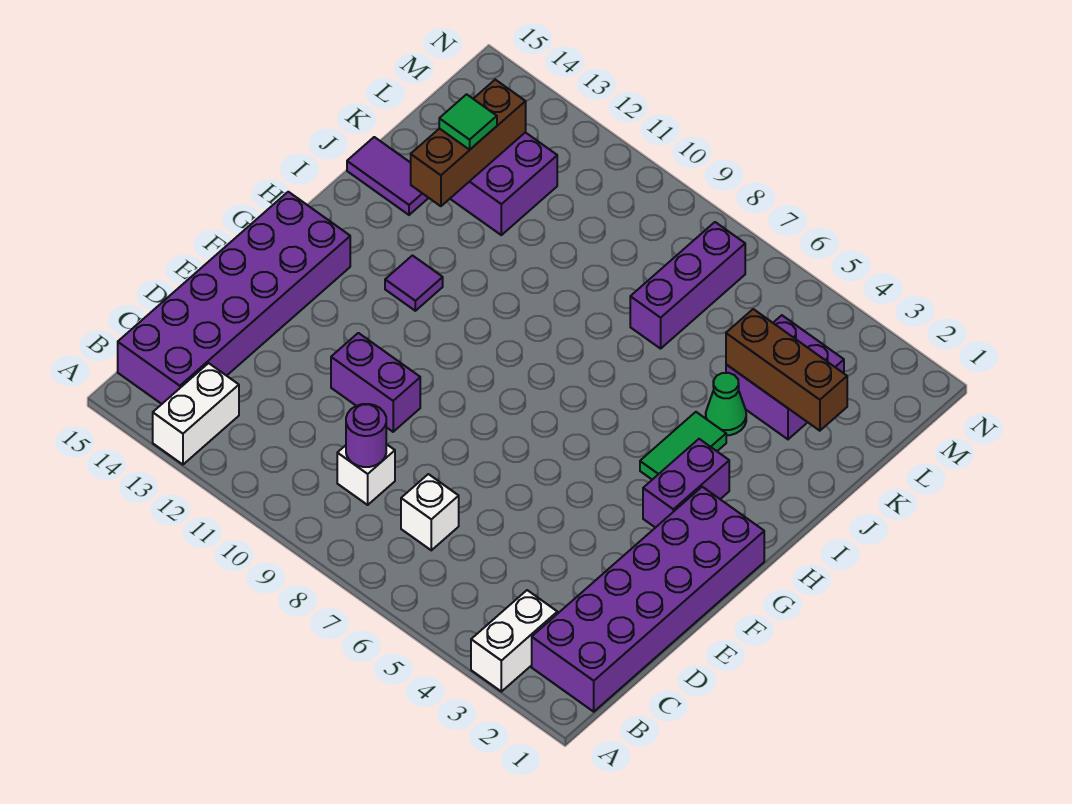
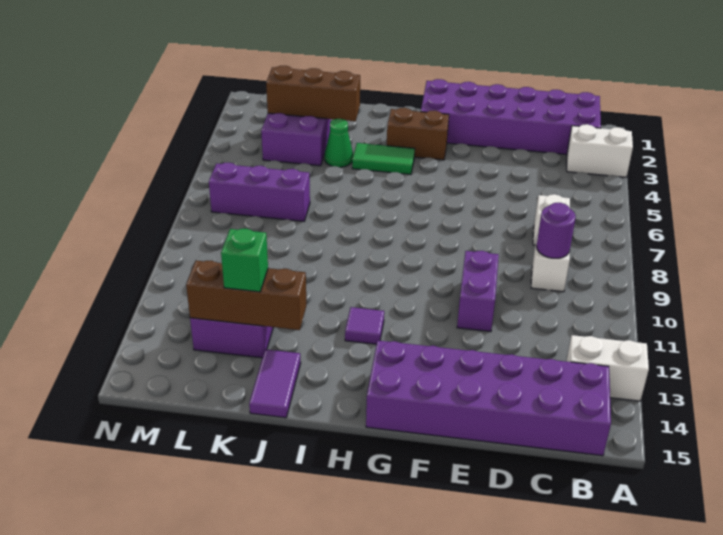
purple 1x2 brick [643,439,729,528] -> brown 1x2 brick [387,108,449,160]
brown 1x3 brick [726,309,847,431] -> brown 1x3 brick turned to [266,66,360,121]
green 1x1 tile [439,94,497,150] -> green 1x1 brick [221,229,268,292]

